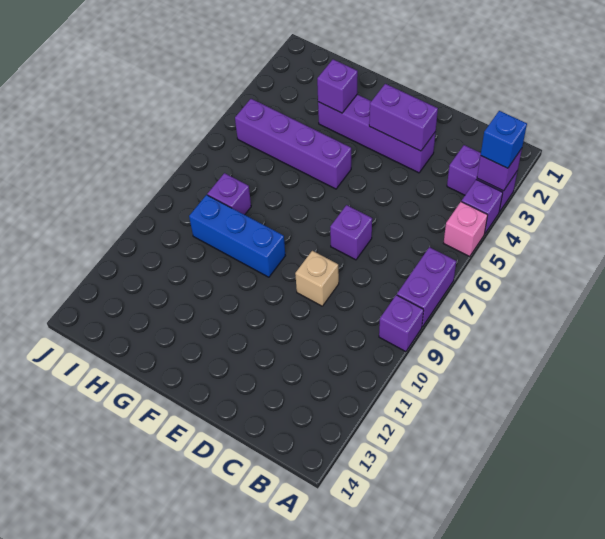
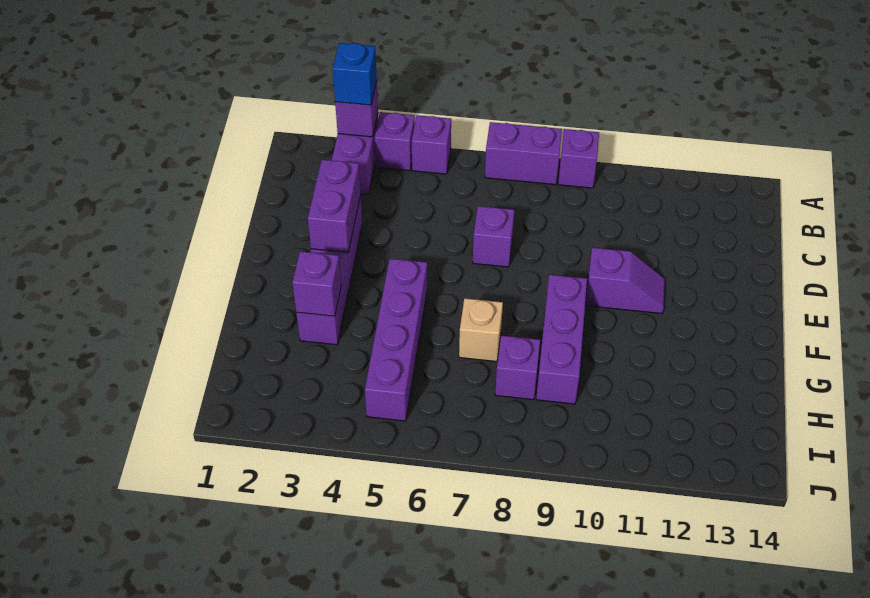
pink 1x1 brick [444,202,488,257] -> purple 1x1 brick [412,115,451,174]
tan 1x1 brick [295,251,339,306] -> tan 1x1 brick moved to [459,298,503,362]
none -> purple 1x2 slope [586,247,665,313]
blue 1x3 brick [189,195,285,277] -> purple 1x3 brick [536,275,587,404]

